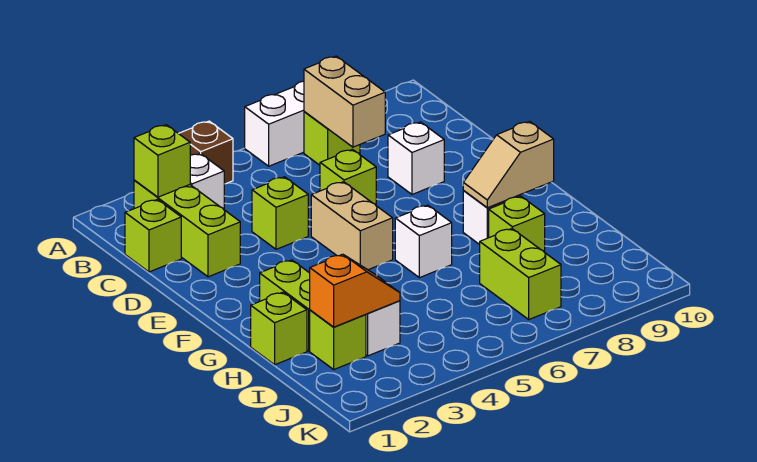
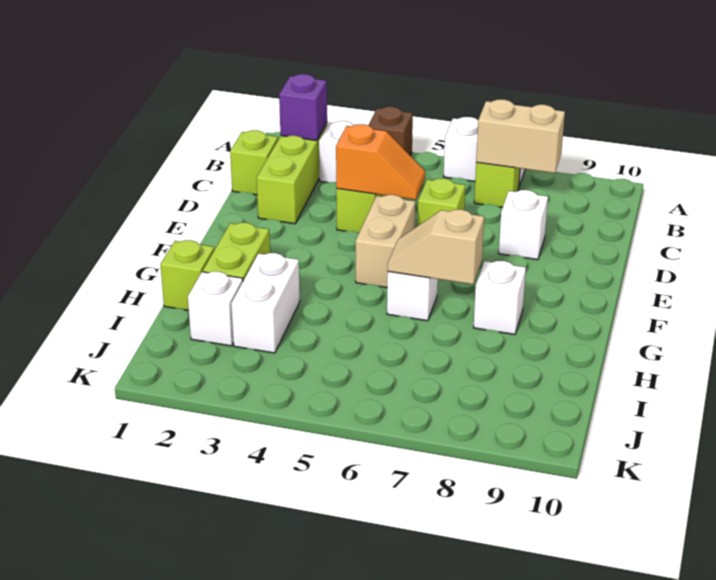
lime 1x1 brick [134,125,190,197] -> purple 1x1 brick [279,74,327,140]
tan 1x2 brick [304,56,385,147] -> tan 1x2 brick turned to [476,100,565,173]
tan 1x2 slope [463,121,554,208] -> tan 1x2 slope moved to [388,210,484,284]
lime 1x1 brick [489,196,545,252] -> none
lime 1x1 brick [310,310,366,369] -> white 1x1 brick [188,272,243,346]
orange 1x2 slope [310,254,400,327] -> orange 1x2 slope moved to [336,124,425,200]
lime 1x2 brick [480,229,561,319] -> none

